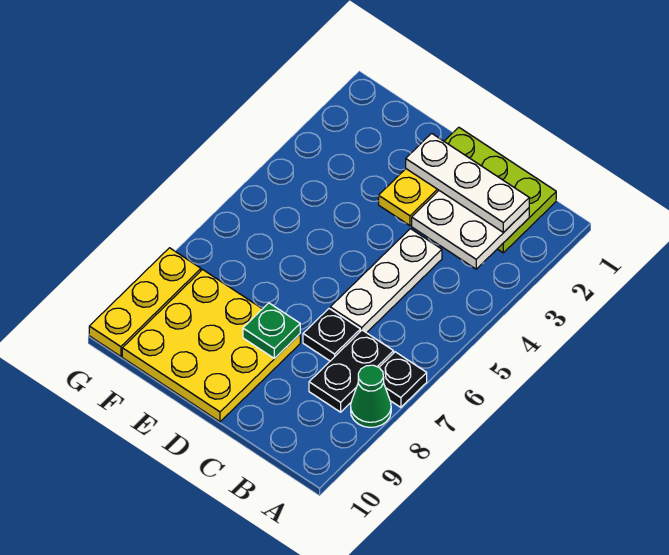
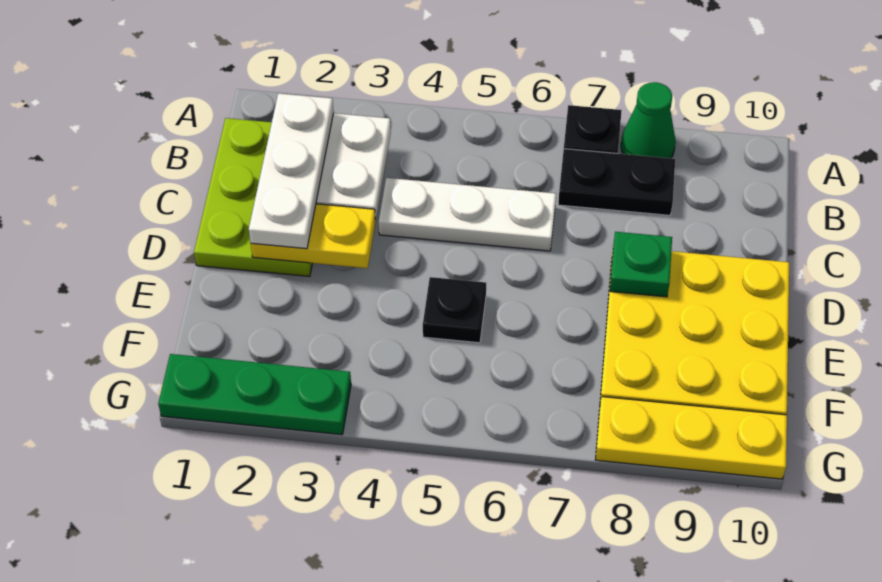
black 1x1 plate [303,309,360,361] -> black 1x1 plate moved to [423,277,486,343]
none -> green 1x3 plate [158,354,351,435]

